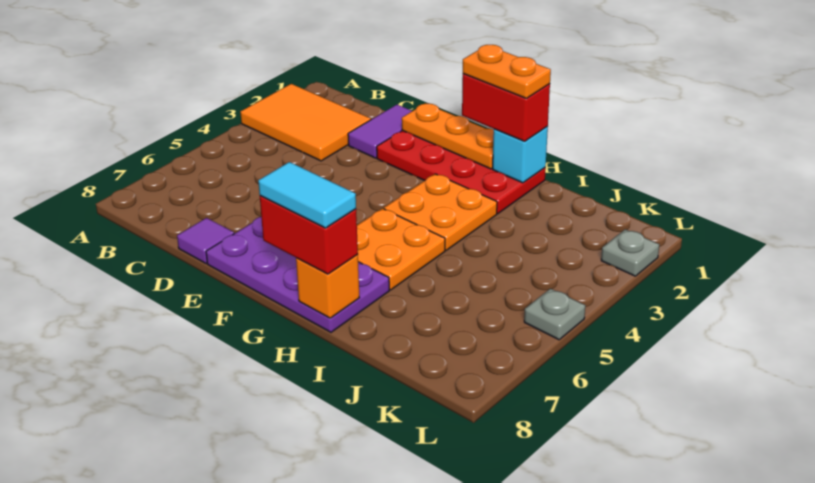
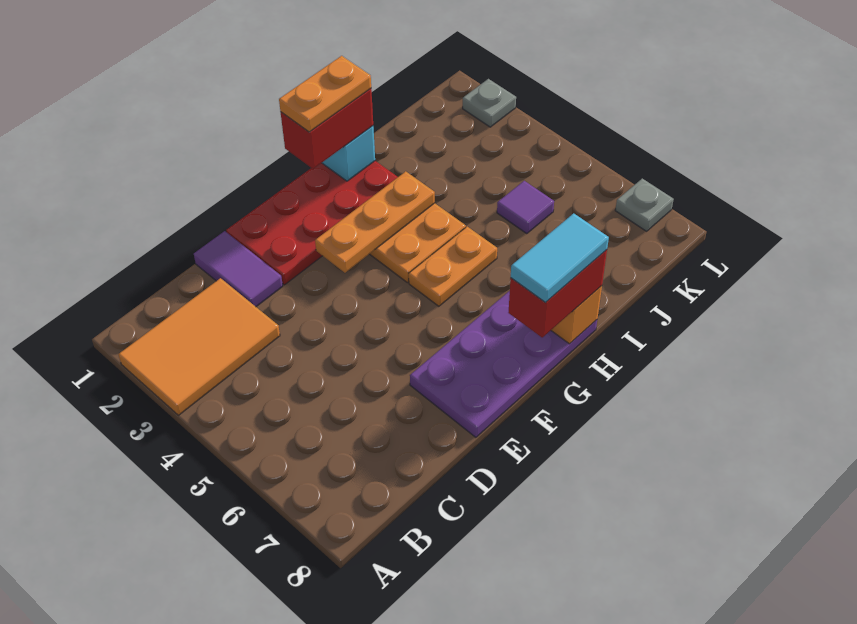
purple 1x1 tile [177,218,234,264] -> purple 1x1 tile moved to [497,181,554,234]
orange 1x3 plate [402,104,494,169] -> orange 1x3 plate moved to [315,171,435,273]
orange 2x2 plate [357,209,445,290] -> orange 1x2 plate [409,227,497,306]
grey 1x1 plate [524,289,585,340] -> grey 1x1 plate moved to [615,179,674,231]

